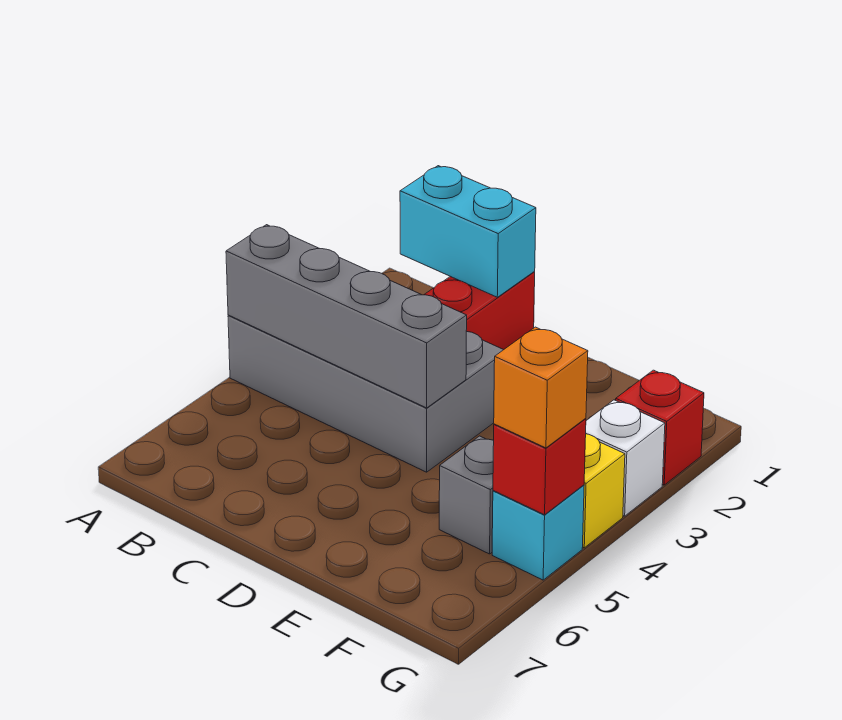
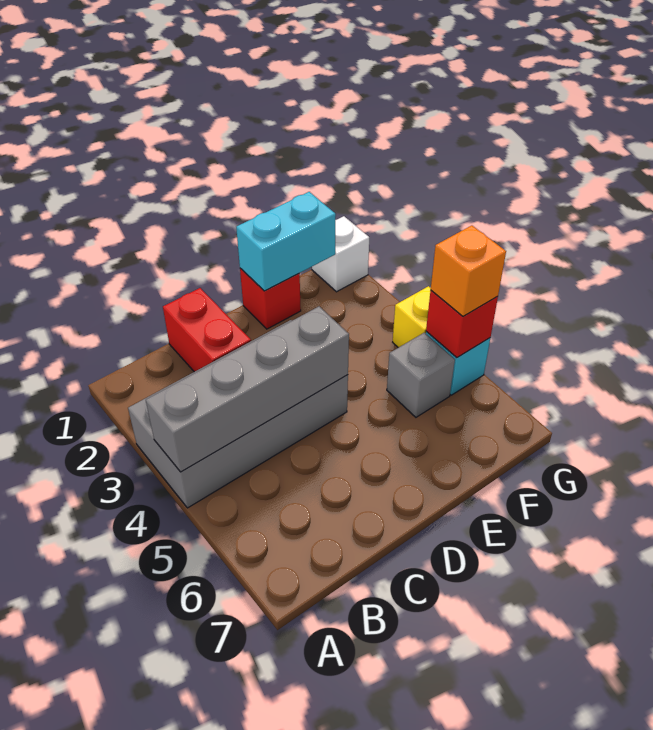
cyan 1x2 brick [400,166,536,297] -> cyan 1x2 brick moved to [236,192,336,291]
red 1x1 brick [616,370,704,485] -> red 1x1 brick moved to [240,268,301,329]
white 1x1 brick [586,400,665,516] -> white 1x1 brick moved to [312,216,369,292]

